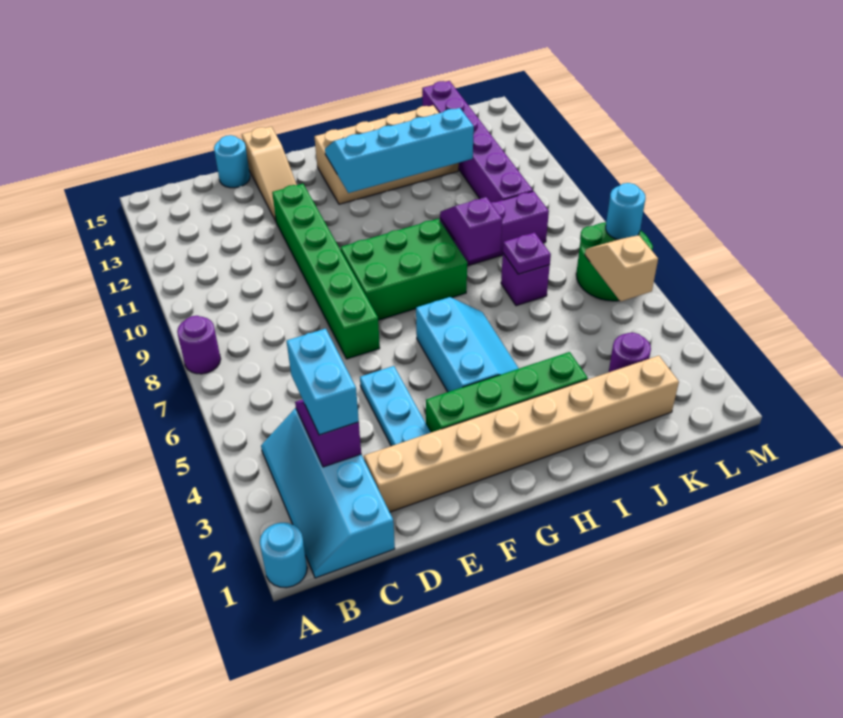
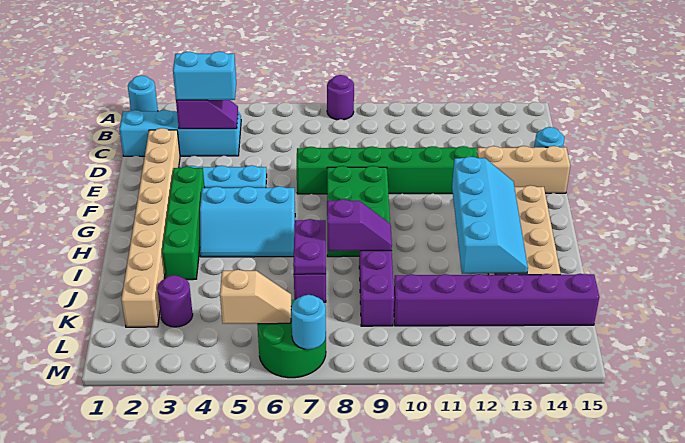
tan 1x3 slope [242,127,297,221] -> tan 1x3 brick [477,146,570,193]
purple 1x1 plate [503,232,551,274] -> purple 1x2 plate [293,219,326,274]

